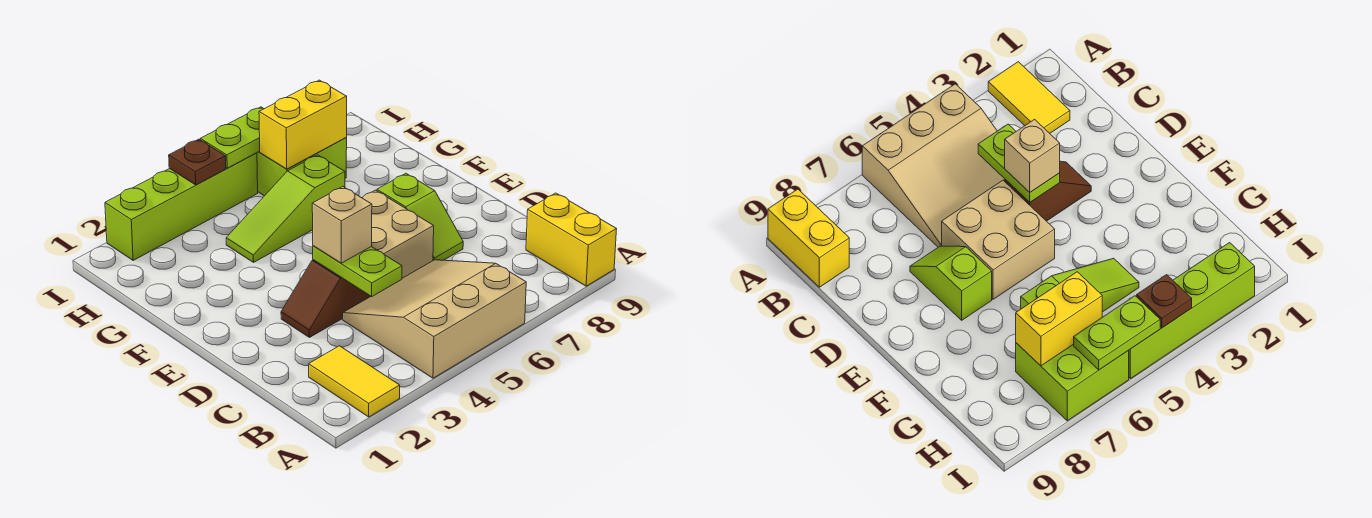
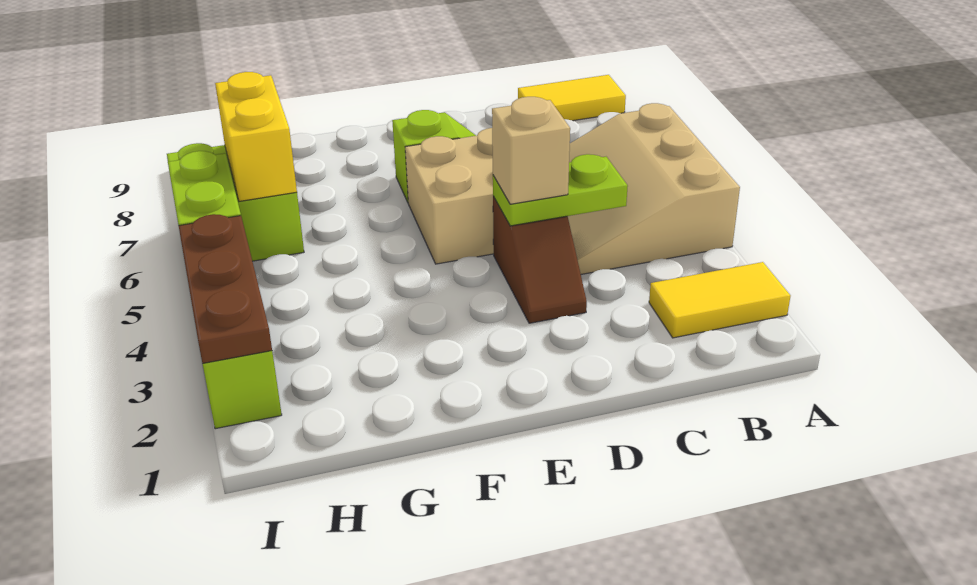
yellow 1x2 brick [526,193,617,286] -> yellow 1x2 tile [518,75,626,121]
lime 1x3 slope [226,155,345,262] -> none
brown 1x1 plate [169,139,226,185] -> brown 1x3 plate [179,214,272,364]

